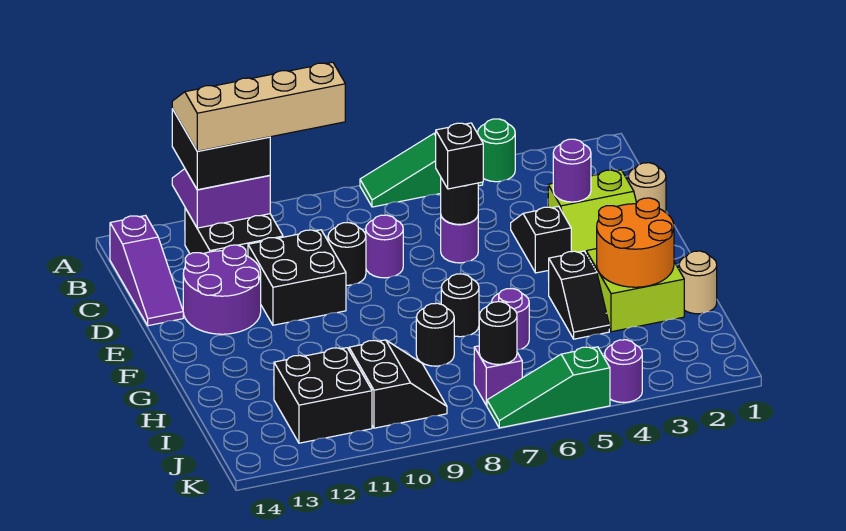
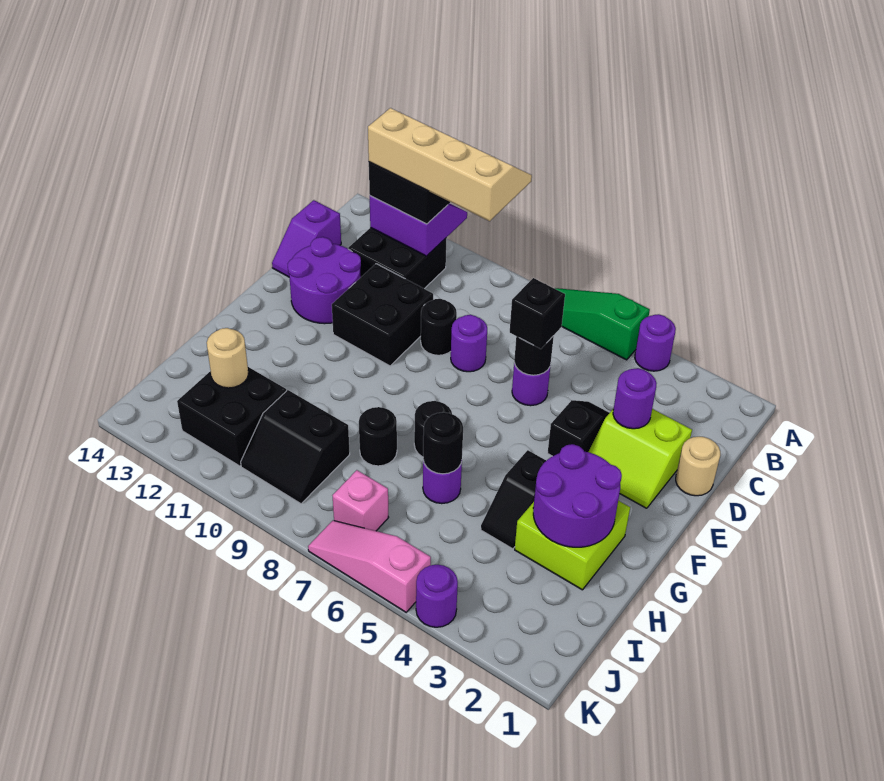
green 1x1 round brick [478,119,515,182] -> purple 1x1 round brick [635,314,676,371]
purple 1x3 slope [110,215,183,326] -> purple 1x2 slope [272,200,341,277]
orange 2x2 round brick [597,198,674,287] -> purple 2x2 round brick [533,444,622,547]
tan 1x1 round brick [679,251,717,314] -> tan 1x1 round brick moved to [207,328,248,388]
black 2x2 slope [349,340,447,428] -> black 2x2 slope turned to [241,390,350,504]
purple 1x1 brick [474,346,522,406] -> pink 1x1 brick [332,470,389,531]
black 1x1 round brick [479,302,517,364] -> black 1x1 round brick moved to [423,412,463,474]
green 1x3 slope [487,347,610,428] -> pink 1x3 slope [308,521,431,612]

